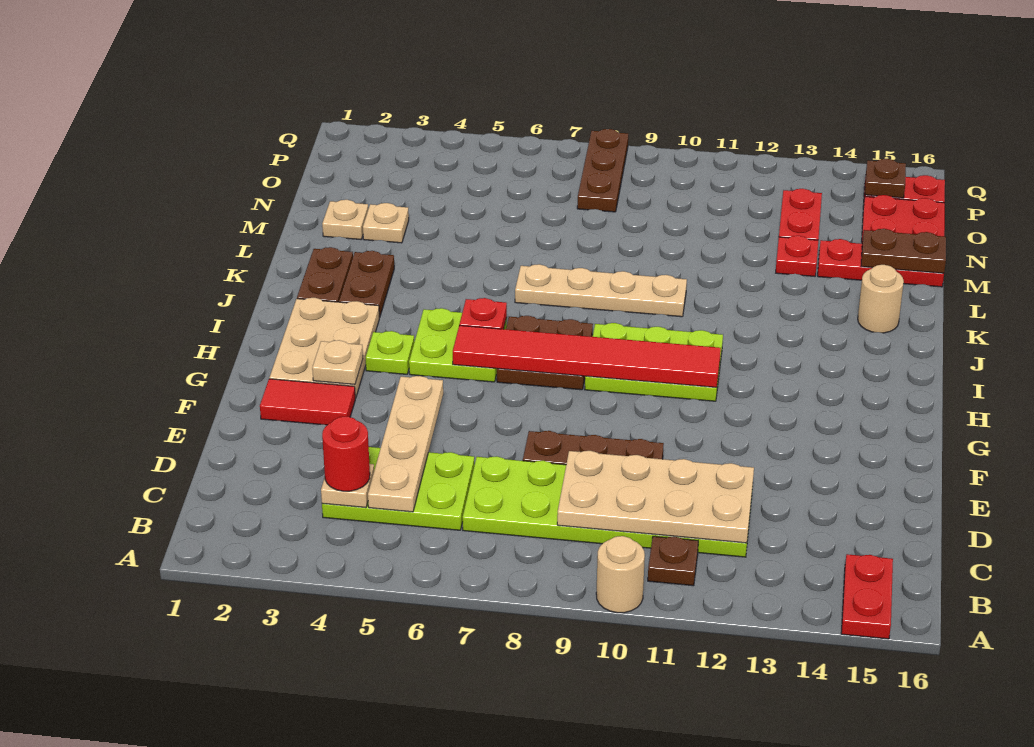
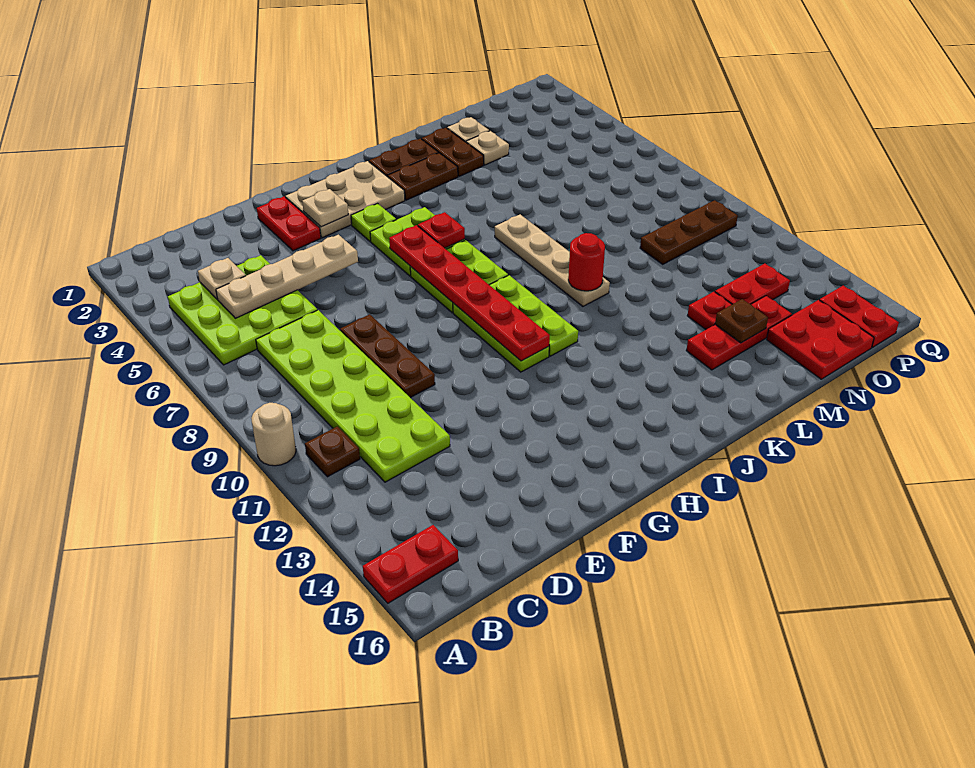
lime 2x3 plate [322,447,474,530] -> lime 3x3 plate [168,255,317,365]
red 1x1 round brick [322,416,370,491] -> red 1x1 round brick moved to [568,233,605,291]
tan 2x4 plate [557,451,754,543] -> none
red 1x2 tile [260,379,355,425] -> red 1x2 plate [257,196,321,251]
red 1x6 tile [453,325,721,387] -> red 1x6 plate [389,225,550,361]
brown 2x2 plate [497,316,593,390] -> lime 2x2 plate [410,240,508,313]
tan 1x1 round brick [858,265,904,333] -> none
red 1x3 plate [818,239,944,287] -> red 1x3 plate turned to [686,296,792,370]
brown 1x2 plate [861,229,946,273] -> brown 1x2 plate moved to [422,128,484,176]
brown 1x3 plate [577,129,628,212] -> brown 1x3 plate moved to [640,200,738,264]
brown 1x1 plate [865,159,906,198] -> brown 1x1 plate moved to [715,299,768,343]

